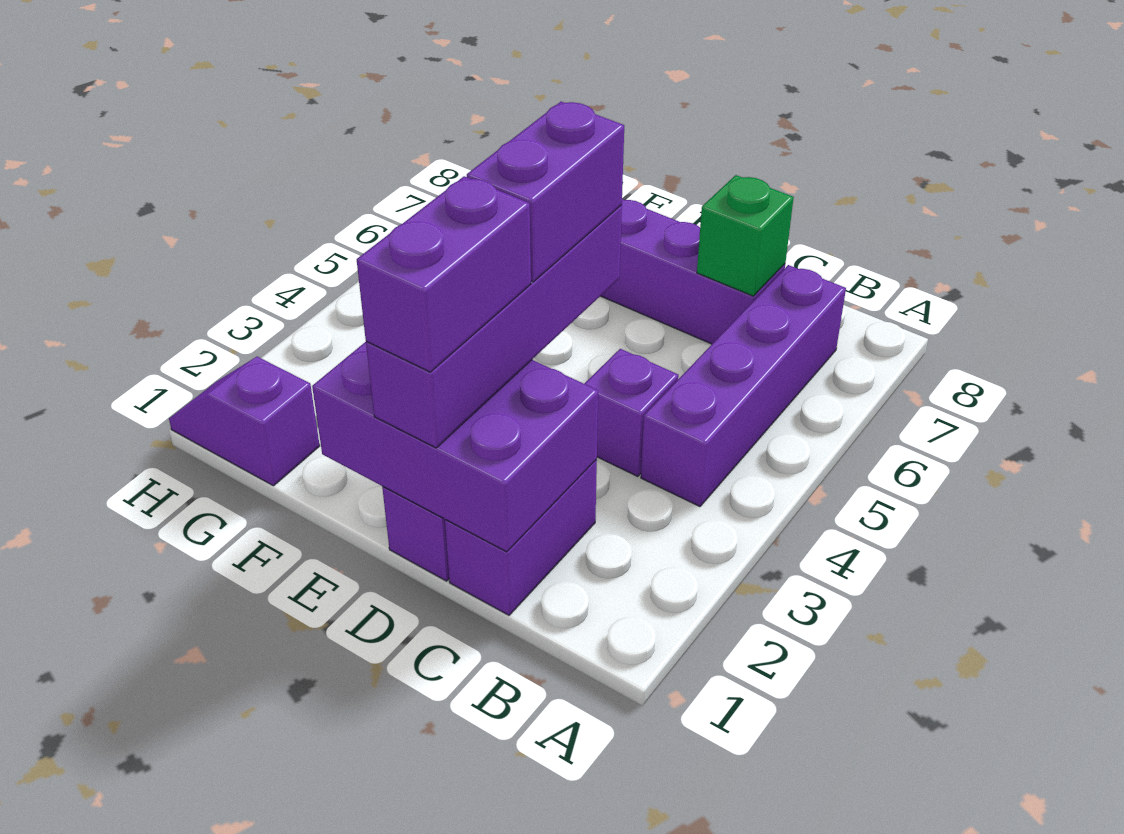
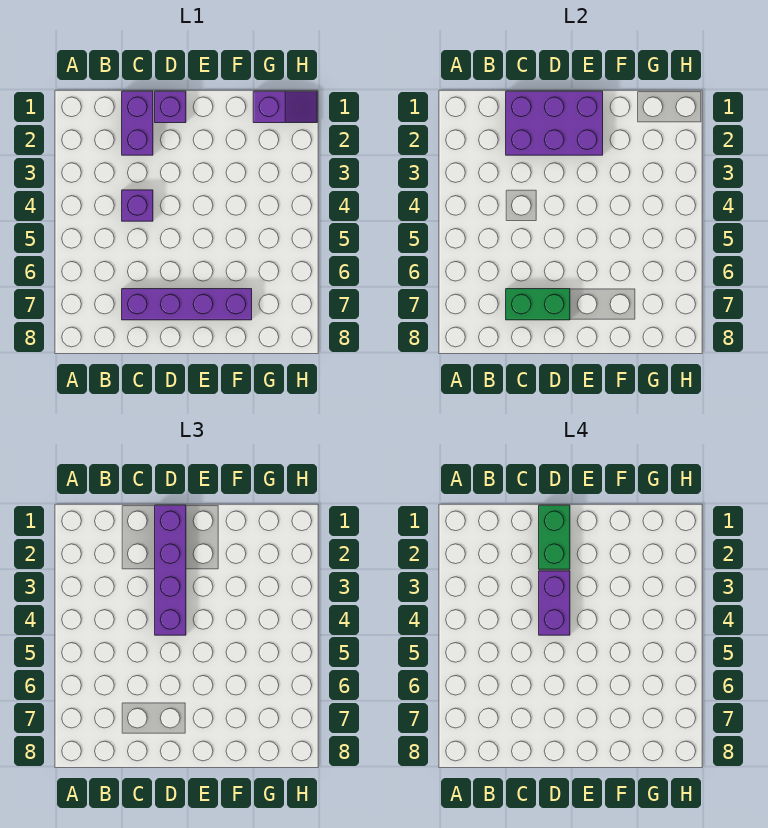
purple 1x4 brick [641,265,846,507] -> none
green 1x1 brick [697,175,794,296] -> green 1x2 brick [506,289,570,320]
purple 1x2 brick [357,176,531,372] -> green 1x2 brick [539,505,570,569]

